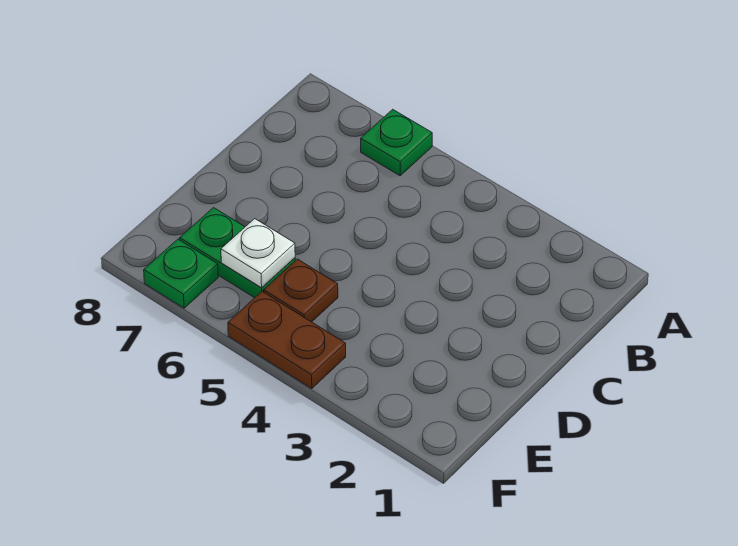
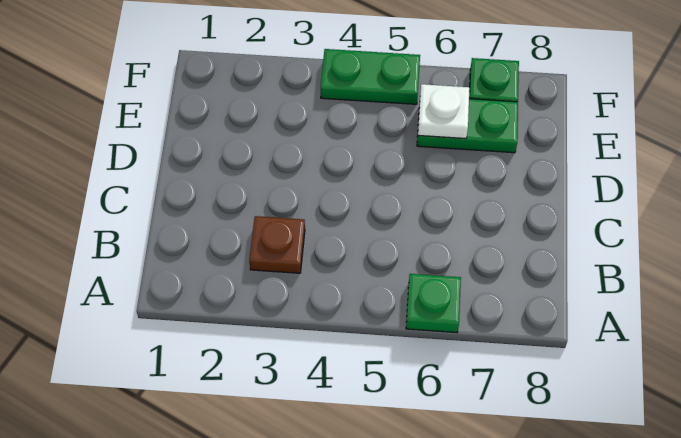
brown 1x1 plate [264,259,338,322] -> brown 1x1 plate moved to [249,216,305,273]
brown 1x2 plate [228,292,346,389] -> green 1x2 plate [321,49,420,104]

